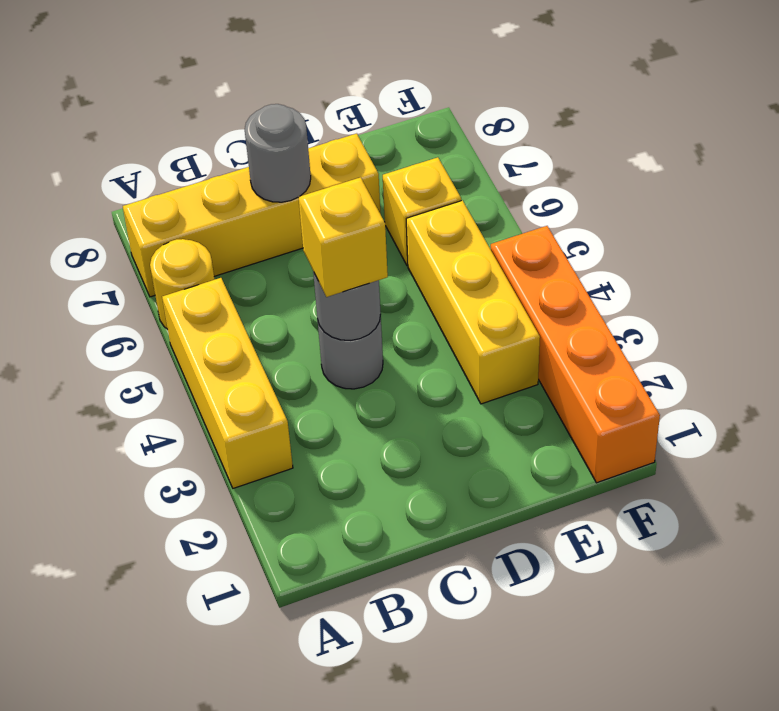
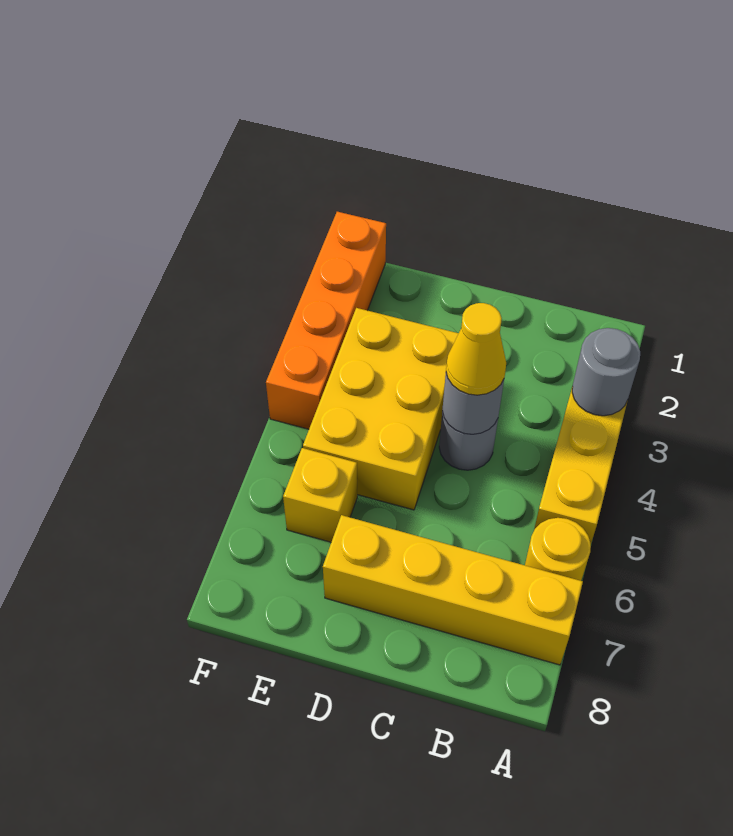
yellow 1x1 brick [299,177,388,297] -> yellow 1x1 cone [446,303,506,395]
grey 1x1 round brick [245,104,311,202] -> grey 1x1 round brick moved to [572,328,640,416]
yellow 1x3 brick [406,200,540,404] -> yellow 2x3 brick [303,308,459,510]

